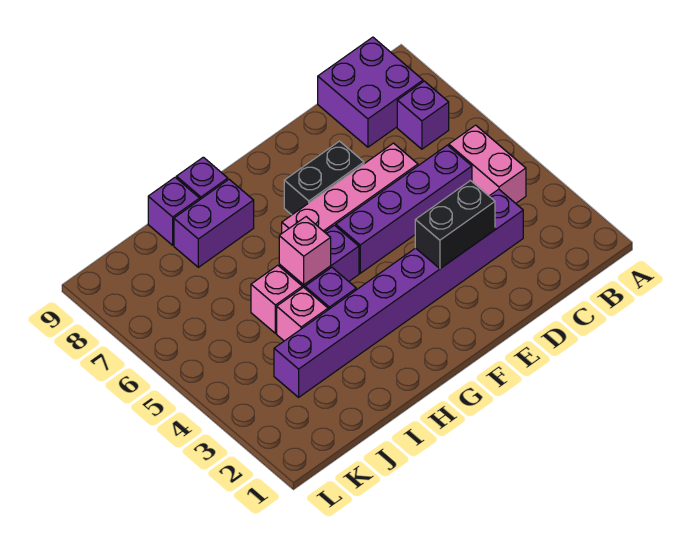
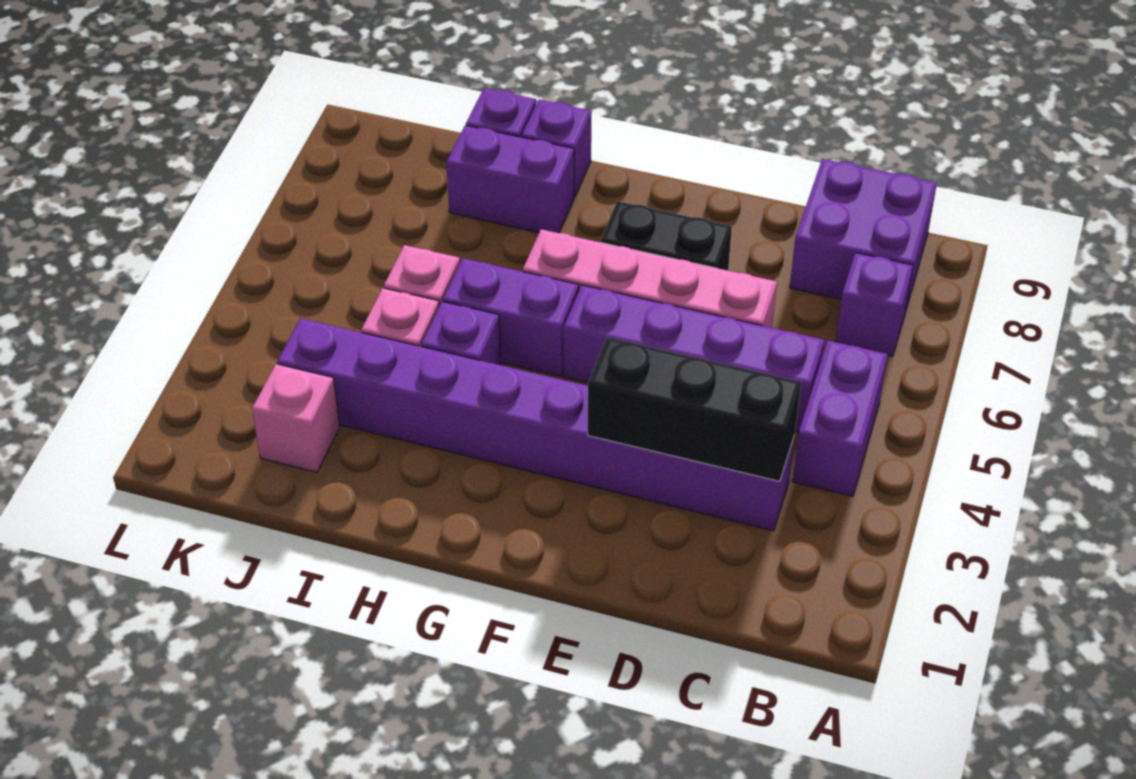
pink 1x2 brick [449,125,526,203] -> purple 1x2 brick [792,341,888,496]
black 1x2 brick [415,181,495,269] -> black 1x3 brick [588,337,801,481]
pink 1x1 brick [279,217,331,285] -> pink 1x1 brick moved to [252,364,340,472]

